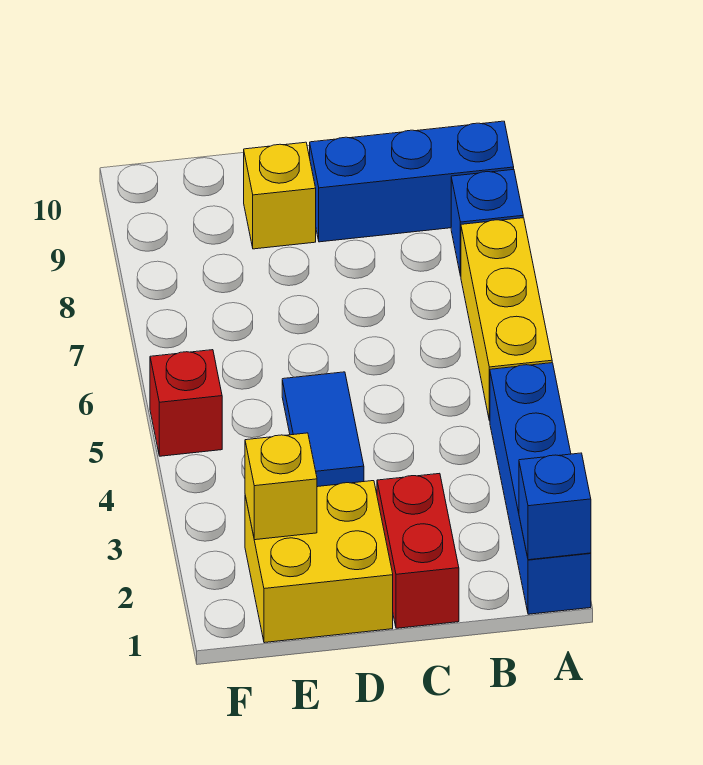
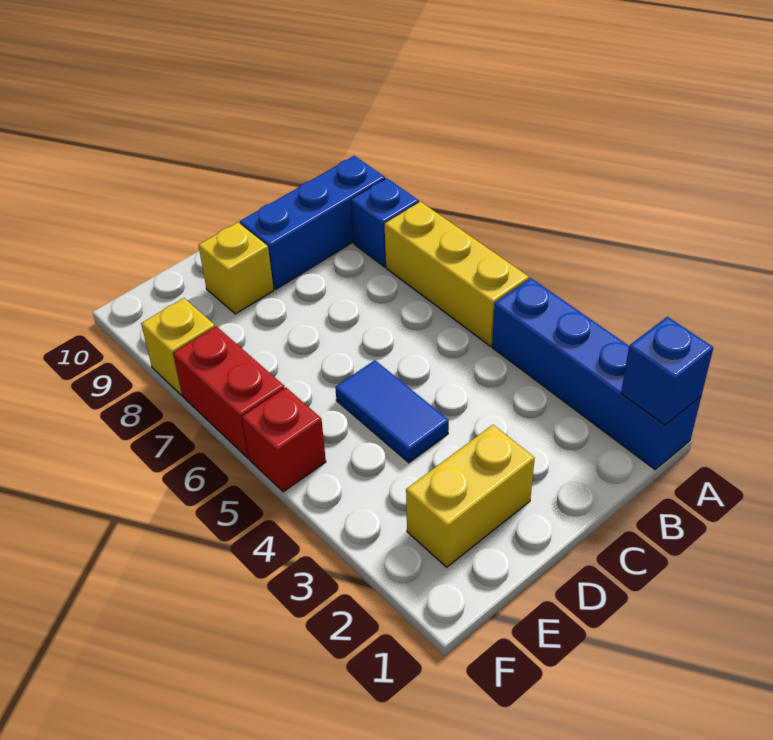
red 1x2 brick [377,473,459,628] -> red 1x2 brick moved to [173,326,284,458]
yellow 2x2 brick [245,481,393,643] -> yellow 1x2 brick [406,425,535,567]
yellow 1x1 brick [245,433,317,540] -> yellow 1x1 brick moved to [141,298,215,395]

